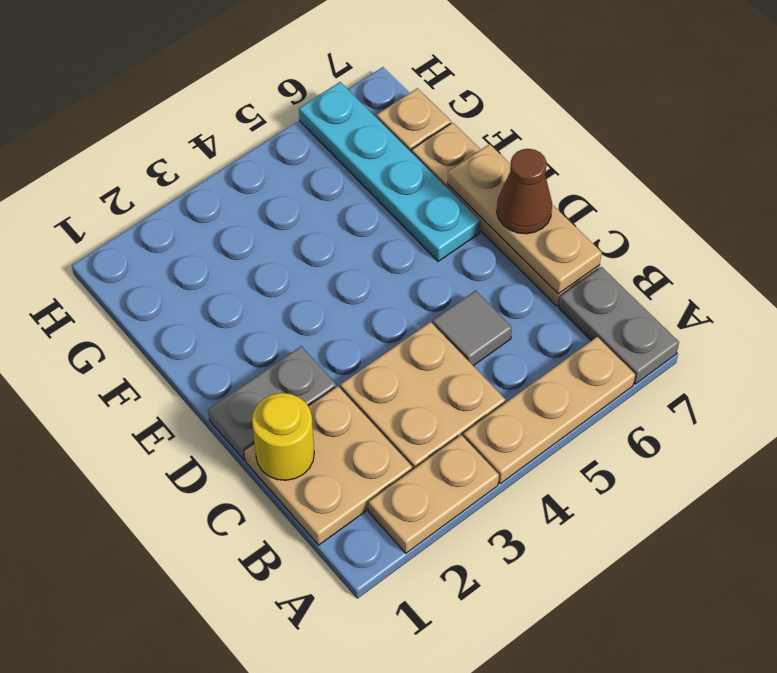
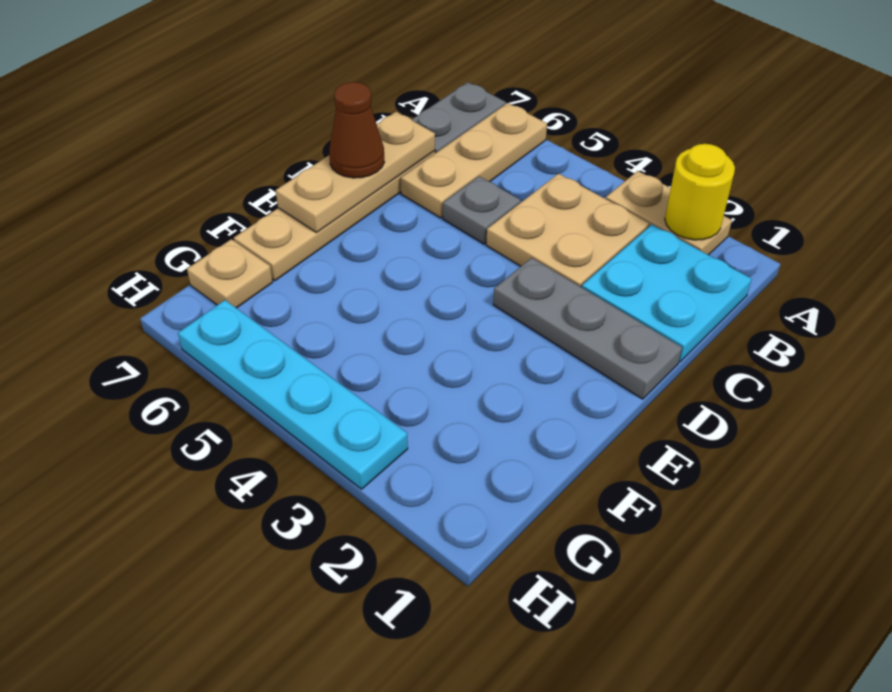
tan 1x3 plate [463,337,635,484] -> tan 1x3 plate turned to [401,103,547,218]
tan 2x2 plate [244,386,412,545] -> cyan 2x2 plate [582,225,752,362]
yellow 1x1 round brick [252,393,314,480] -> yellow 1x1 round brick moved to [665,144,735,240]
grey 1x1 tile [433,291,512,366] -> grey 1x1 plate [443,176,521,244]
grey 1x2 plate [208,346,336,460] -> grey 1x3 plate [493,258,682,399]
cyan 1x4 plate [299,82,480,261] -> cyan 1x4 plate turned to [178,300,408,489]

